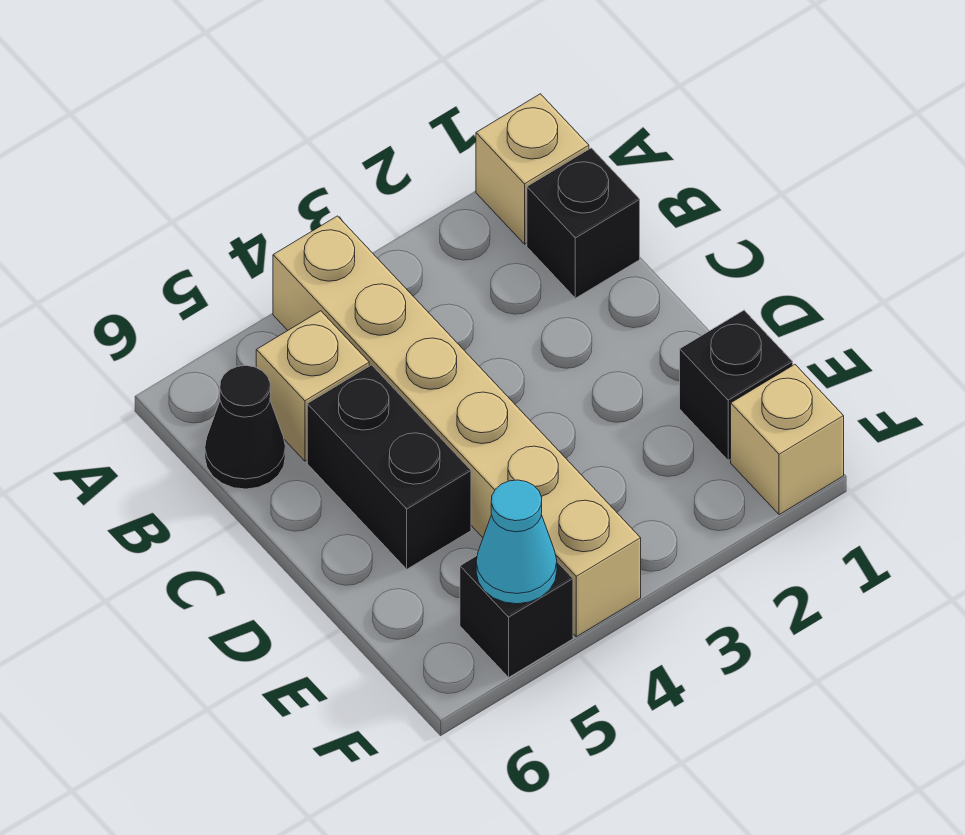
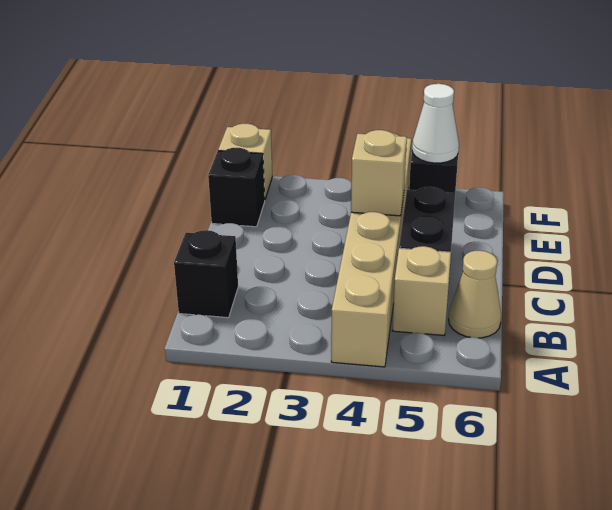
tan 1x1 brick [476,94,589,244] -> tan 1x1 brick moved to [351,130,407,216]
black 1x1 cone [205,366,285,489] -> tan 1x1 cone [449,251,501,338]
cyan 1x1 cone [476,480,557,604] -> white 1x1 cone [412,84,459,163]

